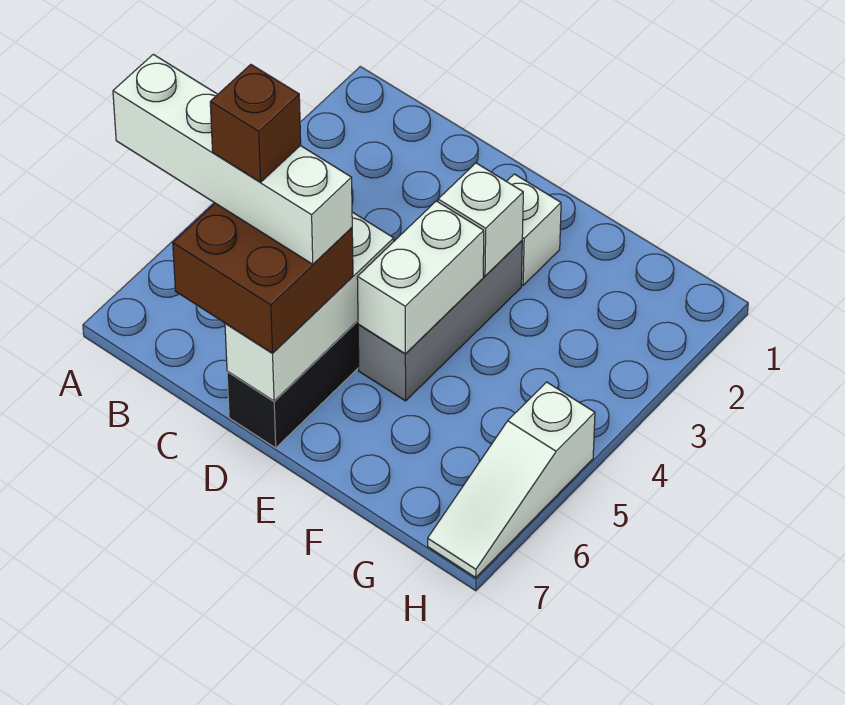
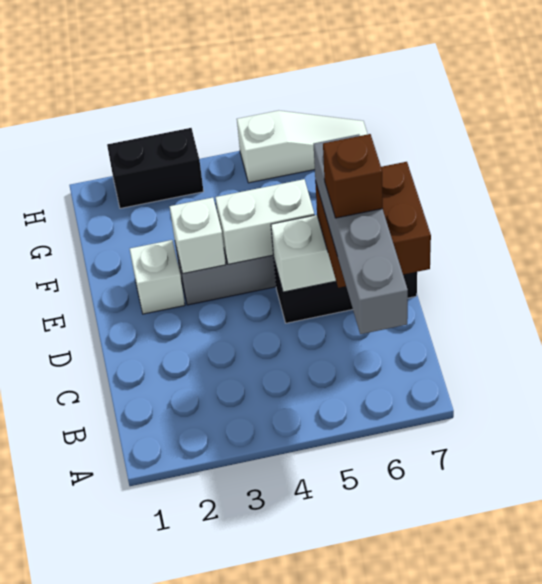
white 1x4 brick [113,54,352,264] -> grey 1x4 brick [314,134,408,334]
none -> black 1x2 brick [107,128,204,208]

